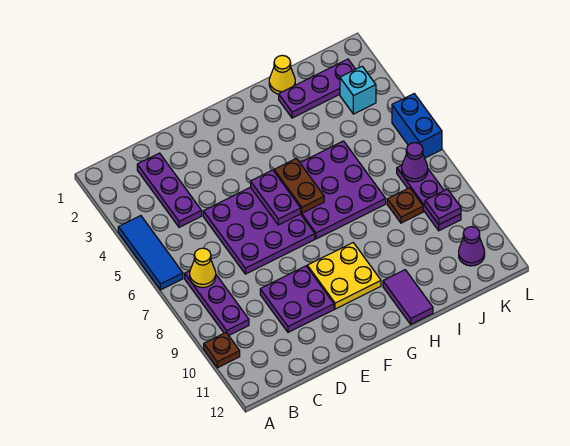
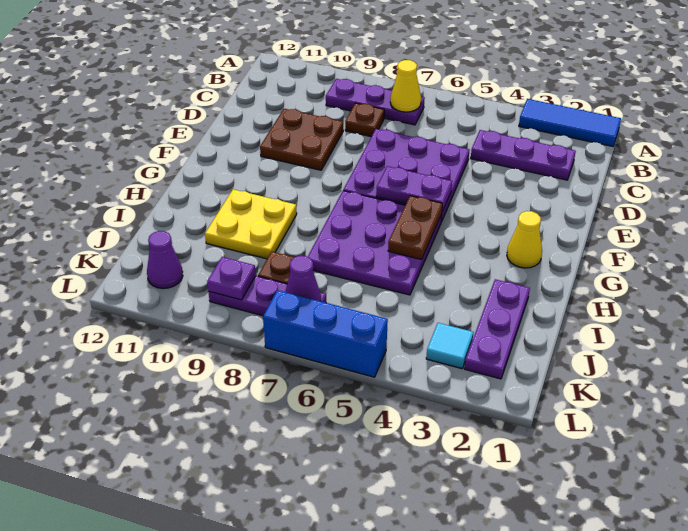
blue 1x3 tile [118,216,183,290] -> blue 1x3 tile moved to [519,99,621,146]
brown 1x1 plate [204,333,240,368] -> brown 1x1 plate moved to [345,103,384,137]
purple 2x2 plate [260,266,334,332] -> brown 2x2 plate [260,109,343,170]
yellow 2x2 plate [307,243,381,309] -> yellow 2x2 plate moved to [205,189,297,259]
brown 1x2 plate [274,158,324,213] -> brown 1x2 plate turned to [388,196,442,260]
purple 1x2 tile [383,270,433,324] -> none
yellow 1x1 cone [269,55,295,94] -> yellow 1x1 cone moved to [507,211,542,268]
cyan 1x1 brick [340,66,376,114] -> cyan 1x1 tile [426,323,473,369]
blue 1x2 brick [392,94,442,158] -> blue 1x3 brick [263,290,388,377]

